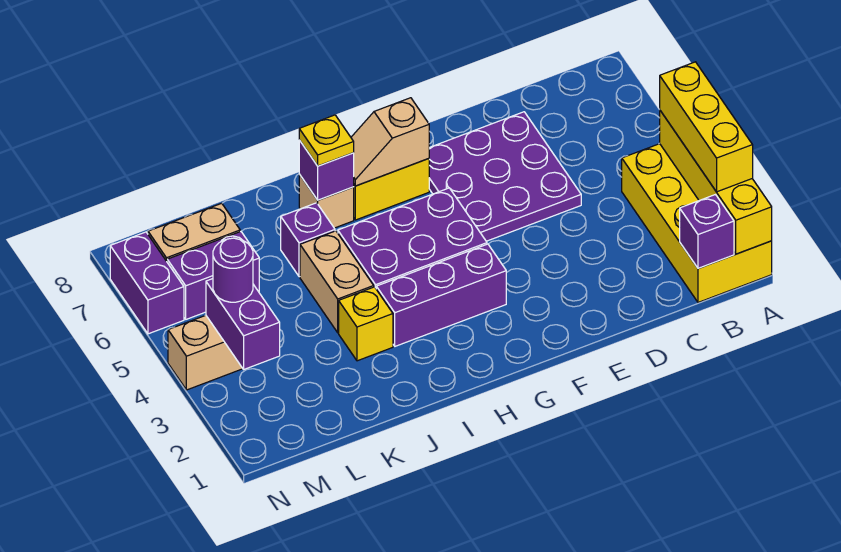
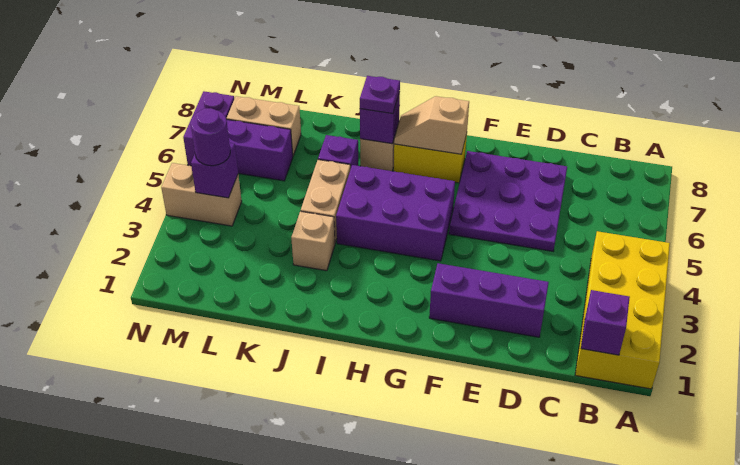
yellow 1x4 brick [660,111,772,254] -> none
yellow 1x3 brick [660,62,753,192] -> none
purple 1x3 brick [376,244,506,346] -> purple 1x3 brick moved to [429,263,549,337]
yellow 1x1 plate [299,115,354,166] -> purple 1x1 plate [360,76,400,114]
yellow 1x1 brick [339,287,393,361] -> tan 1x1 brick [291,211,335,271]
purple 1x2 brick [206,279,280,369] -> purple 1x1 brick [191,143,238,198]

